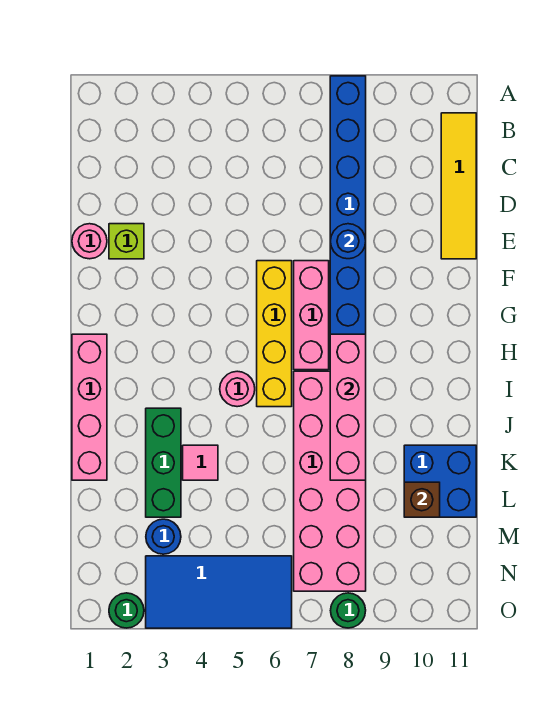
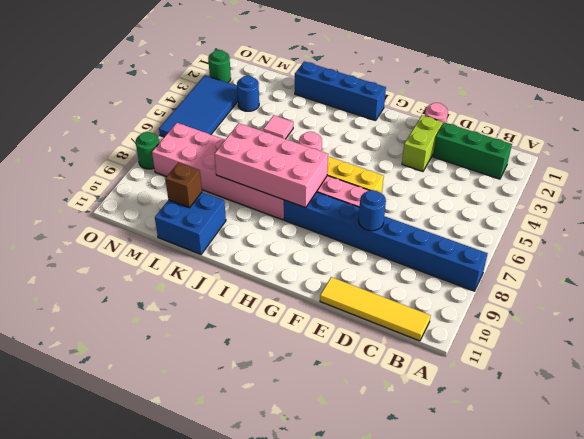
lime 1x1 brick [109,224,144,259] -> lime 1x2 brick [402,115,443,171]
pink 1x4 brick [72,334,107,480] -> blue 1x4 brick [295,61,386,121]
pink 1x4 brick [330,334,366,480] -> pink 2x4 brick [215,123,328,208]
green 1x3 brick [146,408,181,517] -> green 1x3 brick moved to [433,122,512,179]

